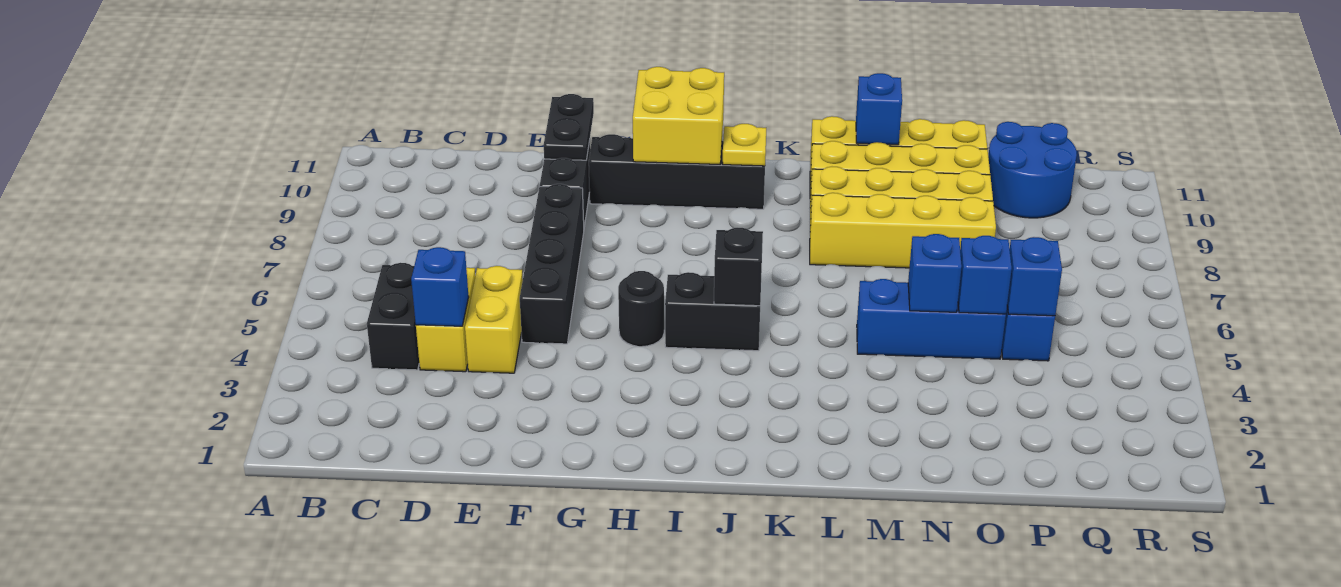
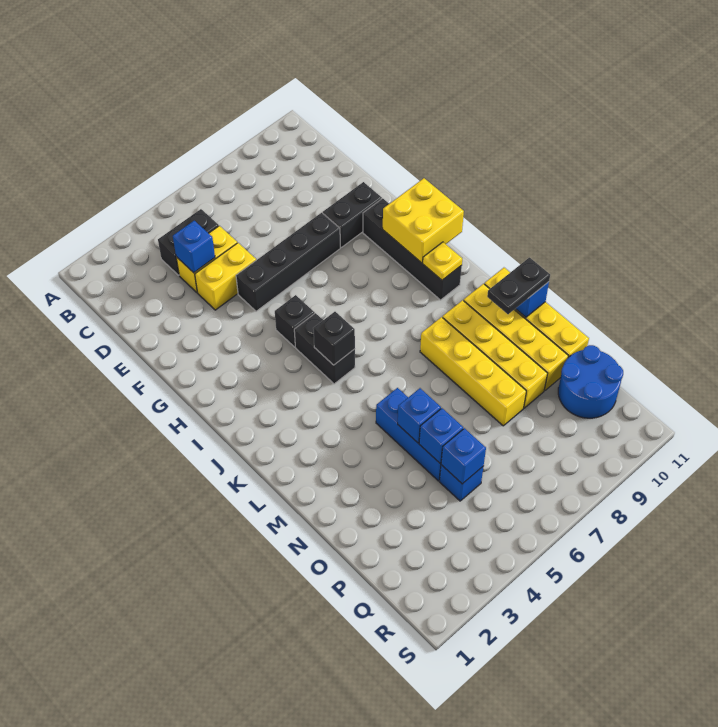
black 1x2 plate [544,94,594,160] -> black 1x2 plate moved to [487,258,550,314]
black 1x1 round brick [618,271,664,346] -> black 1x1 brick [275,295,315,347]

